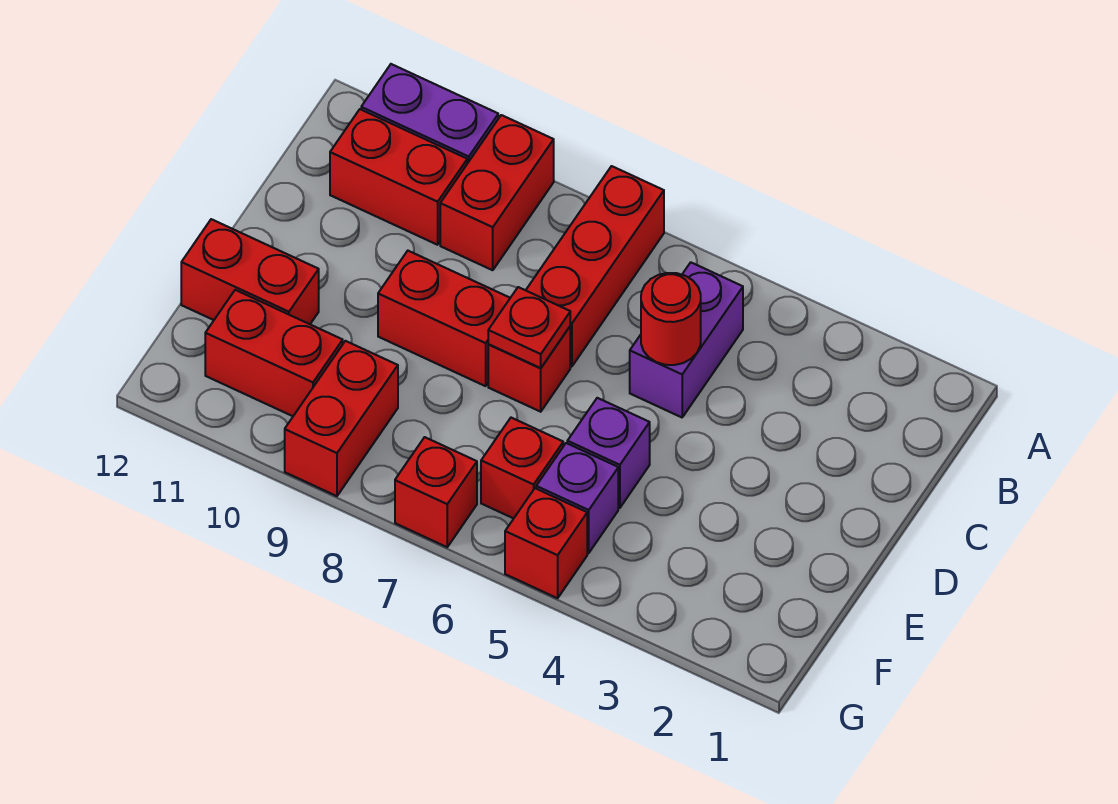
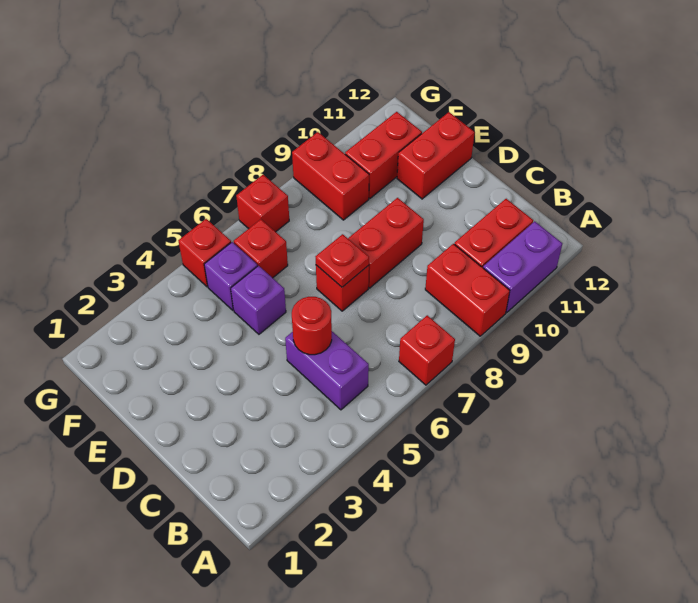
red 1x3 brick [526,166,664,367] -> red 1x1 brick [399,315,455,385]

